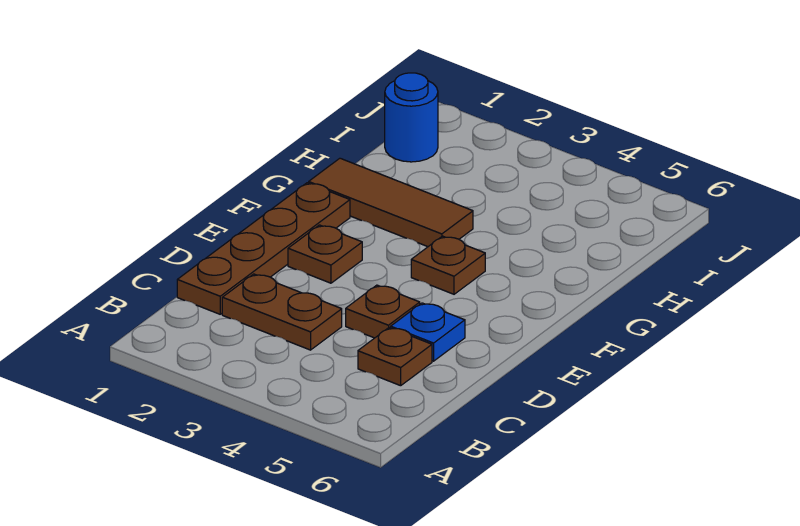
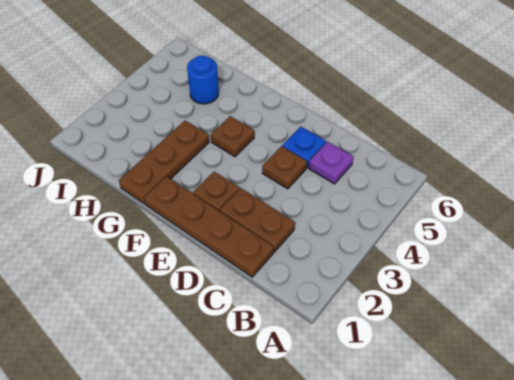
brown 1x2 plate [222,274,342,350] -> brown 1x2 plate turned to [220,188,295,252]
brown 1x1 plate [358,328,432,386] -> purple 1x1 plate [309,142,353,184]
brown 1x3 tile [309,158,473,247] -> brown 1x3 plate [119,121,209,204]
blue 1x1 round brick [385,73,438,162] -> blue 1x1 round brick moved to [187,55,219,104]

